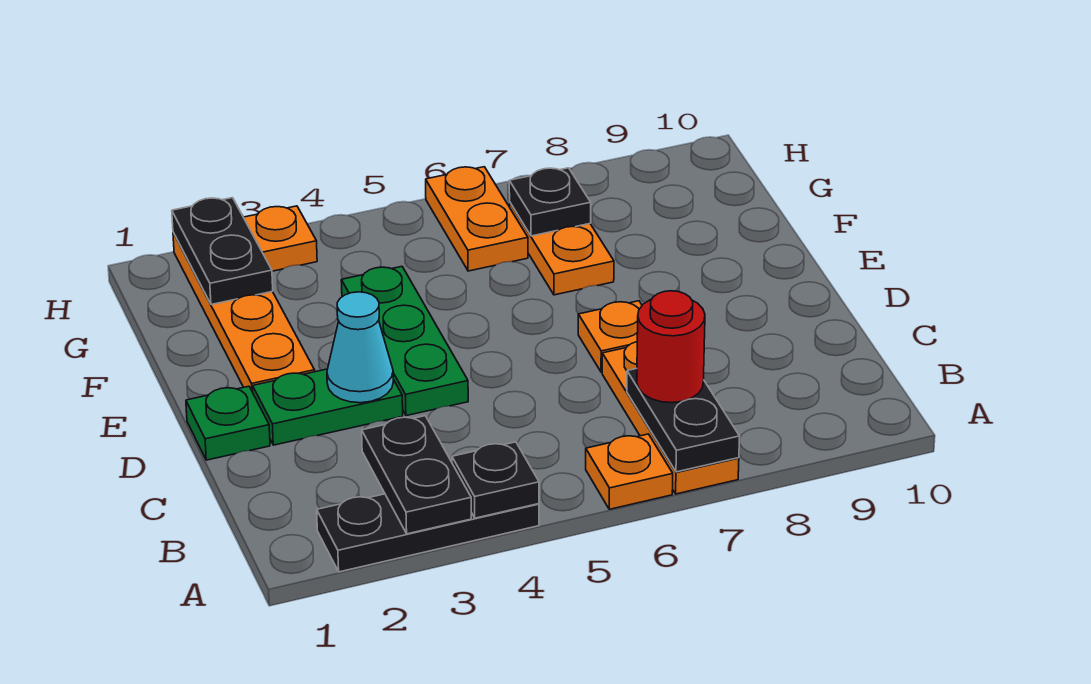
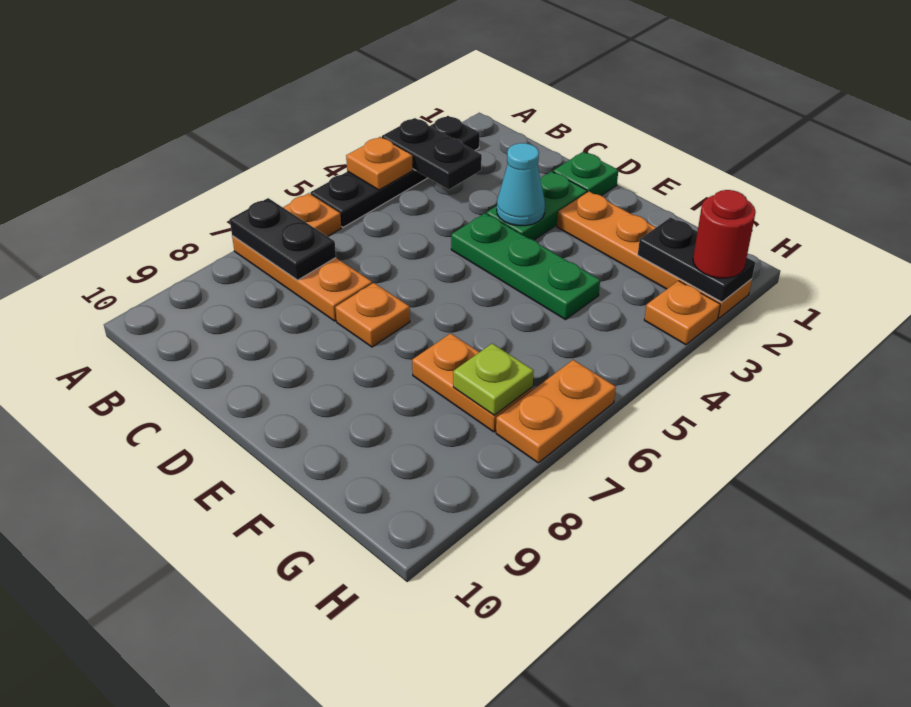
black 1x3 plate [317,494,539,572] -> black 1x4 plate [310,116,480,227]
black 1x1 plate [452,442,539,518] -> orange 1x1 plate [346,137,413,190]
red 1x1 round brick [637,291,705,403] -> red 1x1 round brick moved to [693,190,756,278]
orange 1x2 plate [426,167,528,271] -> orange 1x2 plate turned to [496,360,616,463]
black 1x1 plate [509,168,591,236] -> lime 1x1 plate [453,344,534,415]

